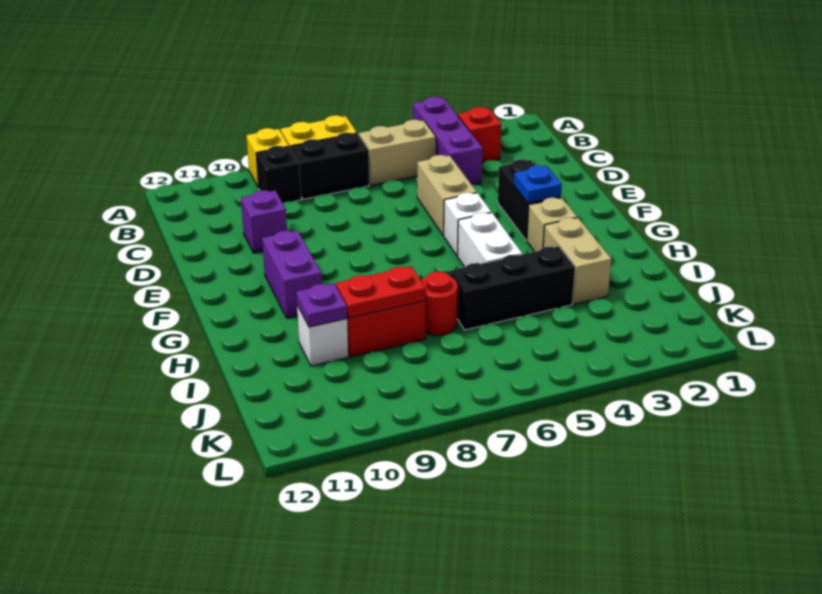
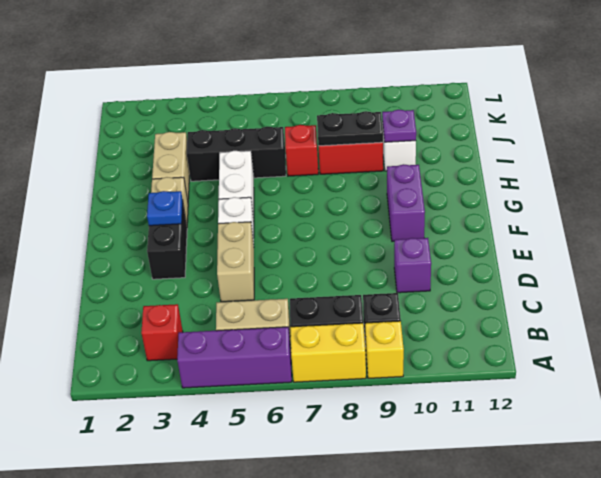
purple 1x3 brick [413,97,483,185] -> purple 1x3 brick turned to [177,327,292,388]
red 1x1 round brick [421,271,458,335] -> red 1x1 brick [285,125,318,176]
red 1x2 plate [336,266,426,318] -> black 1x2 plate [317,111,383,146]

